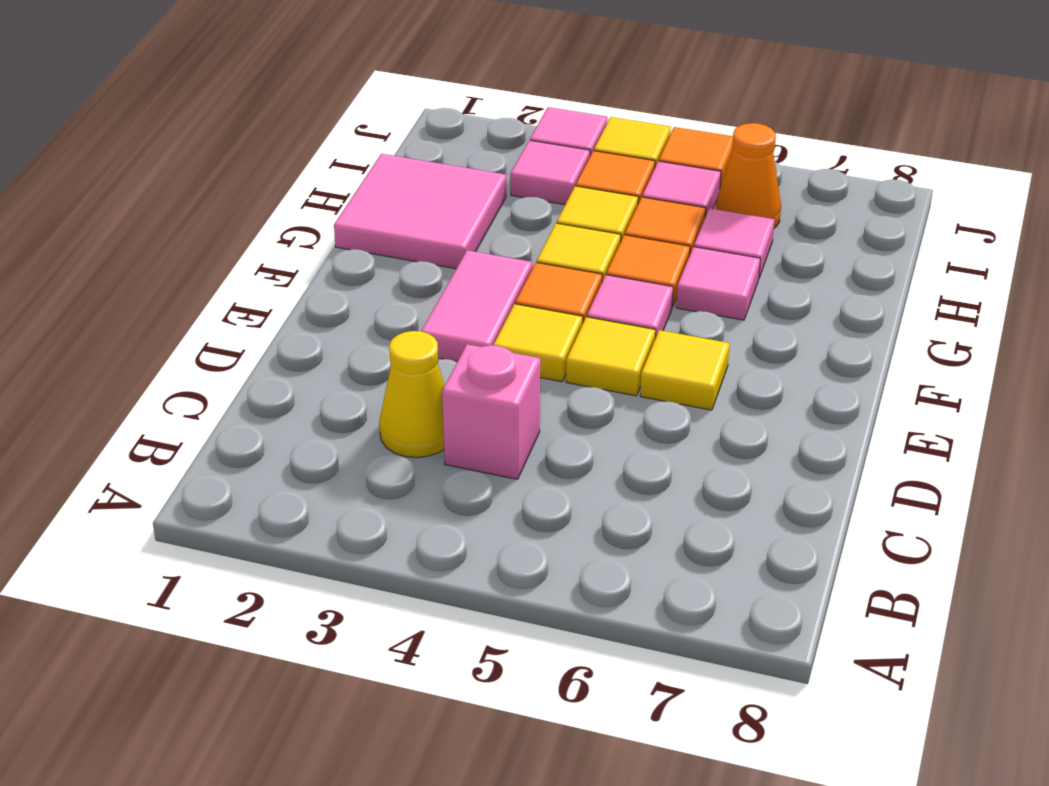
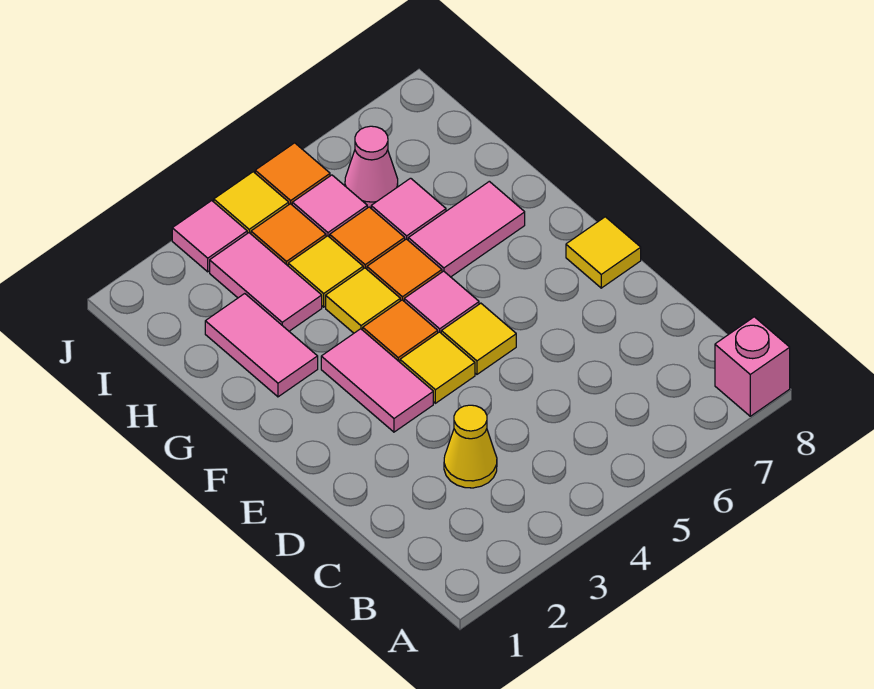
pink 1x1 brick [442,344,540,479] -> pink 1x1 brick moved to [715,317,790,416]
yellow 1x1 tile [640,330,730,410] -> yellow 1x1 tile moved to [566,217,641,288]
pink 2x2 tile [334,154,506,269] -> pink 1x2 tile [205,294,318,397]
pink 1x1 tile [676,247,760,320] -> pink 1x2 tile [408,181,525,277]
pink 1x1 tile [510,140,590,205] -> pink 1x2 tile [210,233,322,331]
orange 1x1 cone [716,123,781,228] -> pink 1x1 cone [345,126,398,208]

